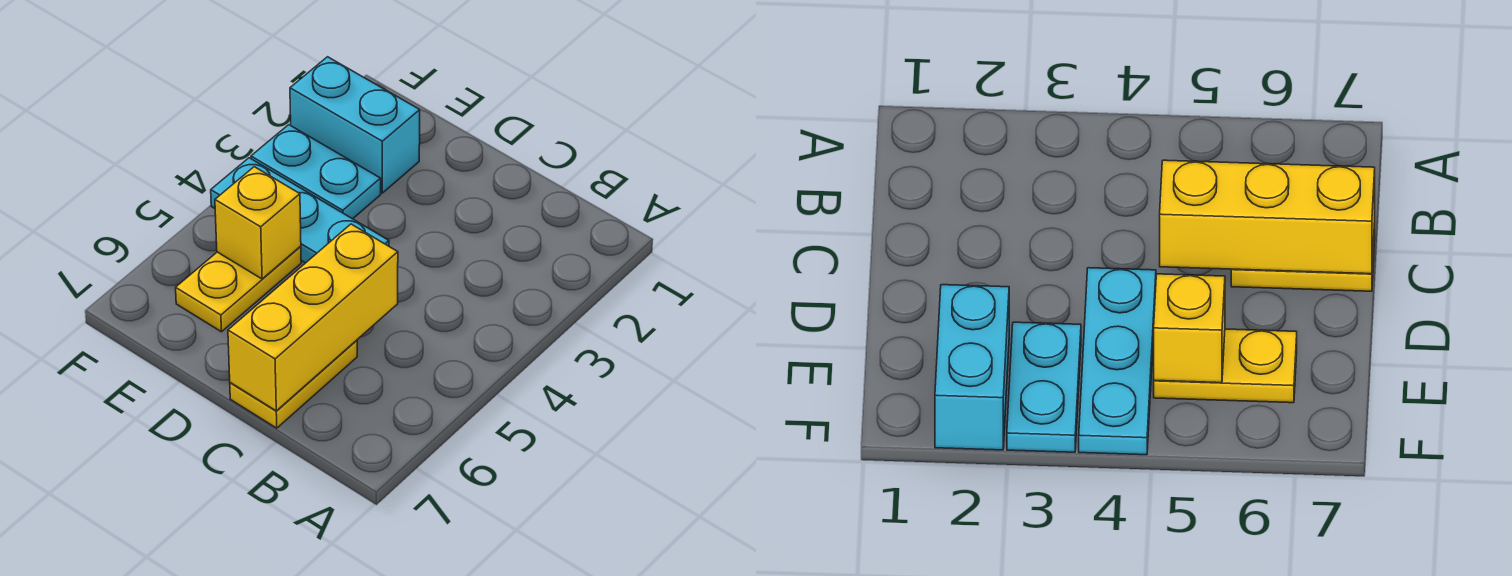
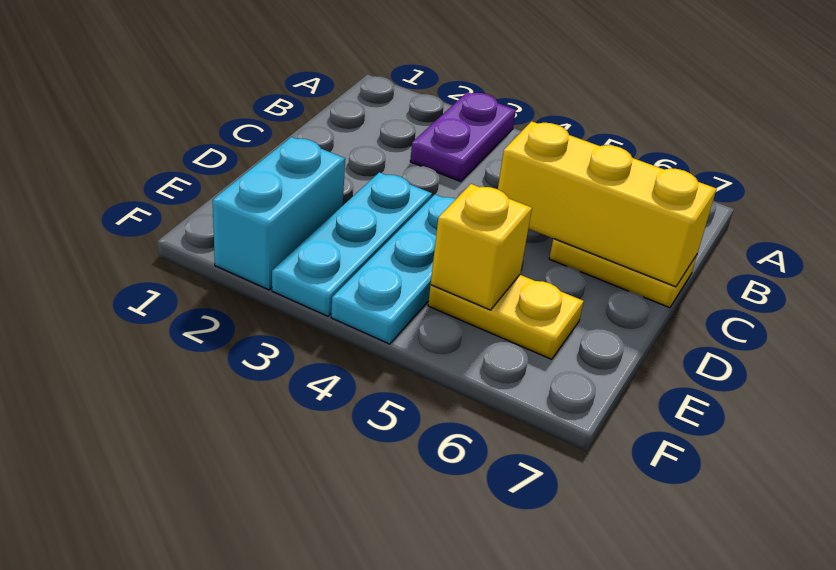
none -> purple 1x2 plate [410,92,516,182]
cyan 1x2 plate [251,125,381,219] -> cyan 1x3 plate [272,172,432,316]

